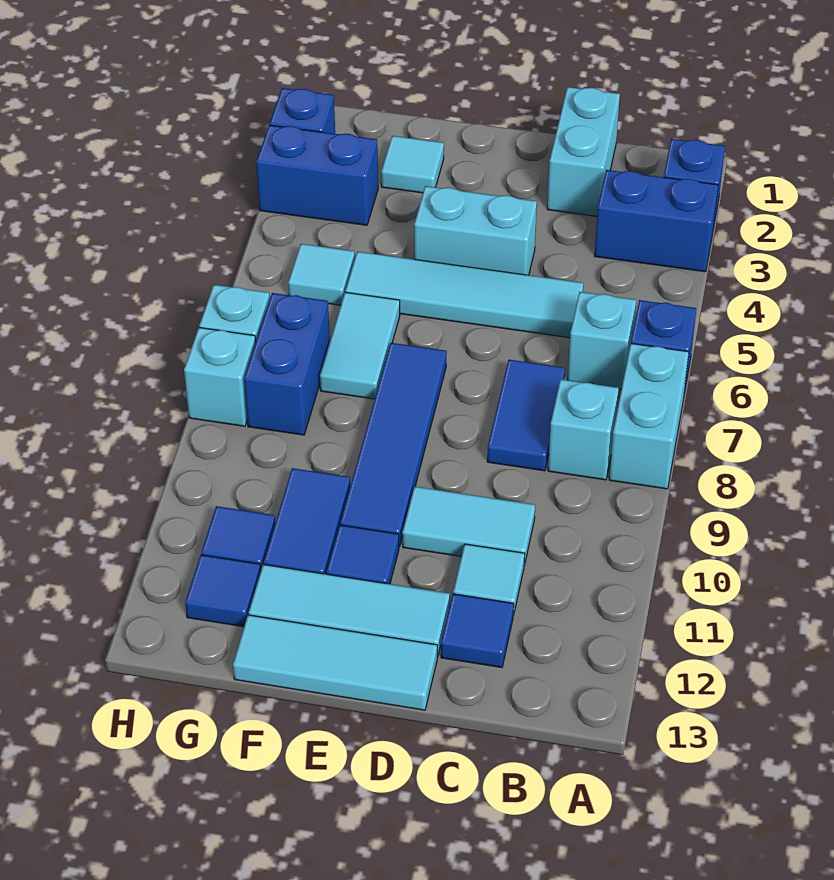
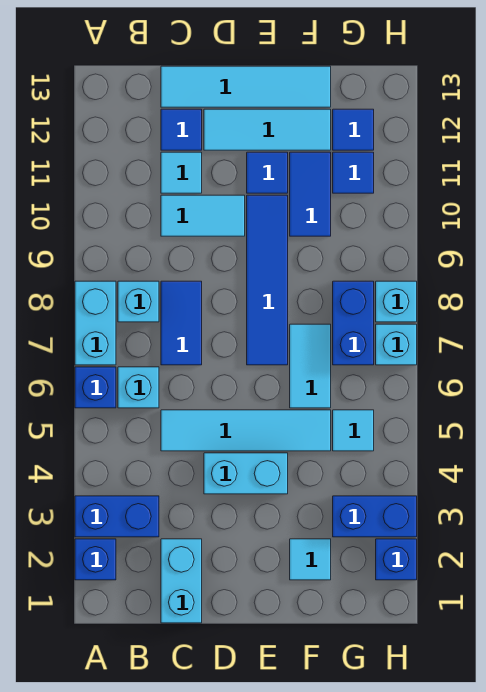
cyan 1x3 tile [233,615,437,710] -> cyan 1x4 tile [161,66,331,107]

